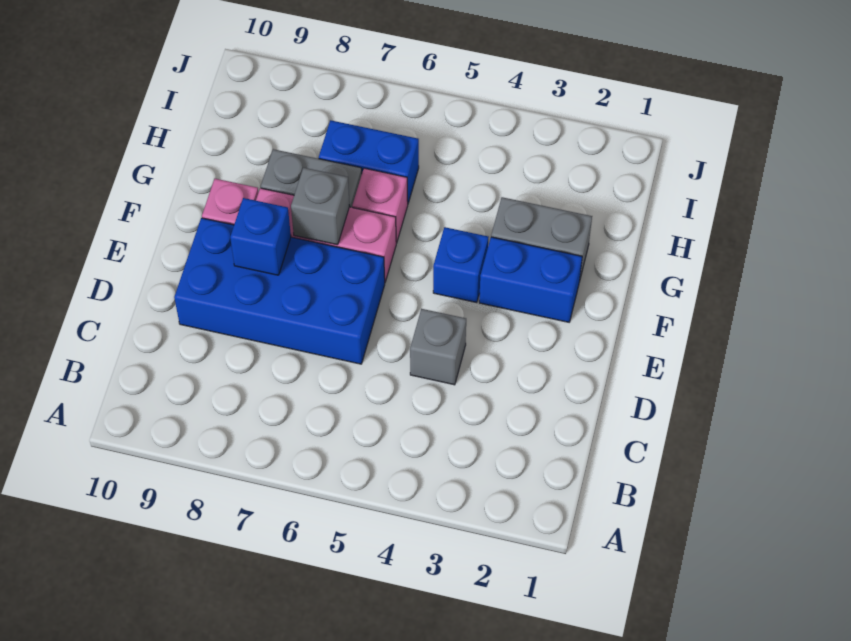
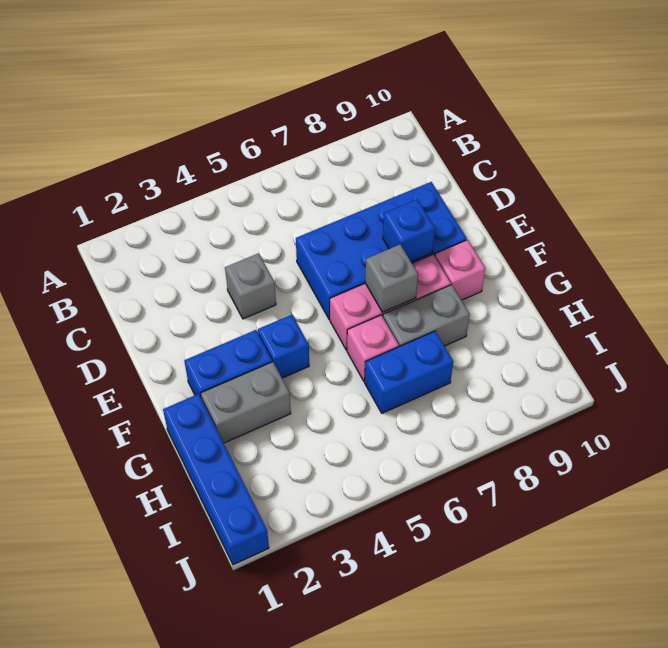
none -> blue 1x4 brick [163,394,269,565]

